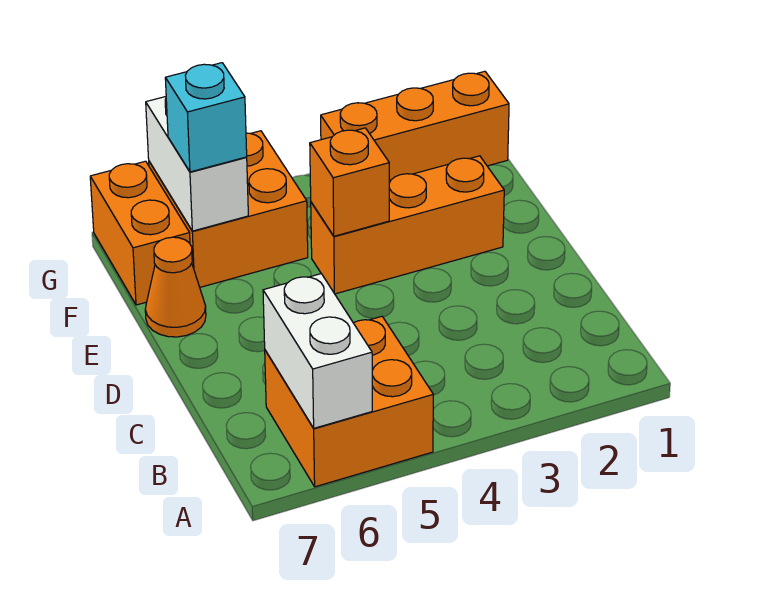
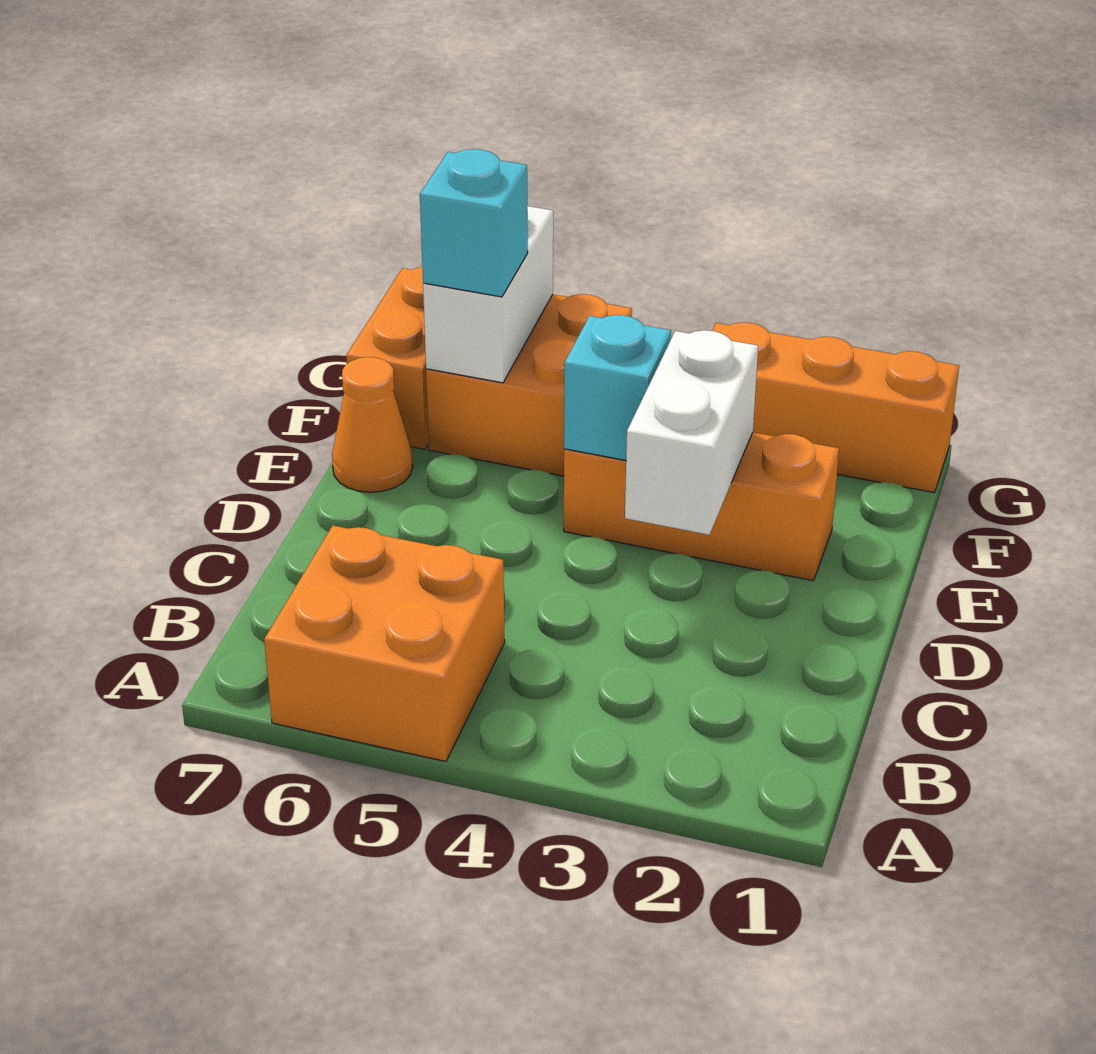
white 1x2 brick [263,274,372,428] -> white 1x2 brick moved to [625,330,758,535]
orange 1x1 brick [310,128,389,236] -> cyan 1x1 brick [564,315,671,460]

